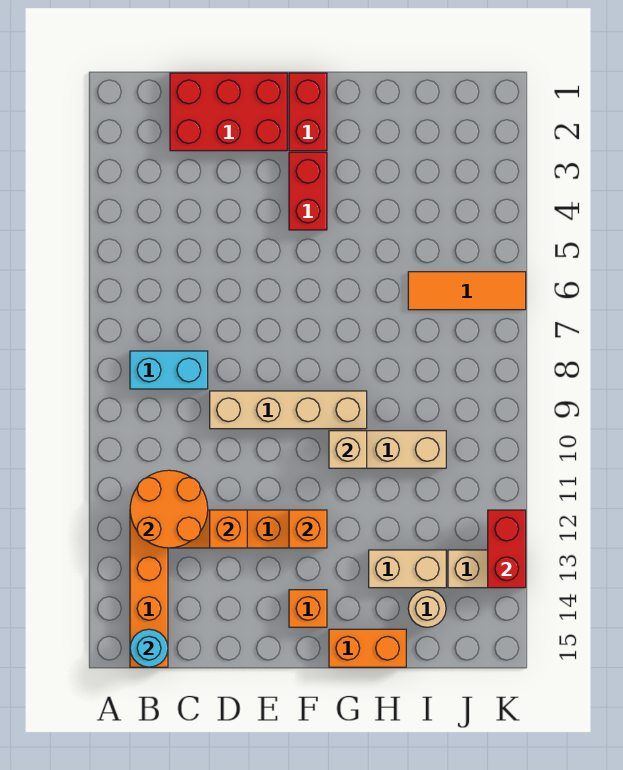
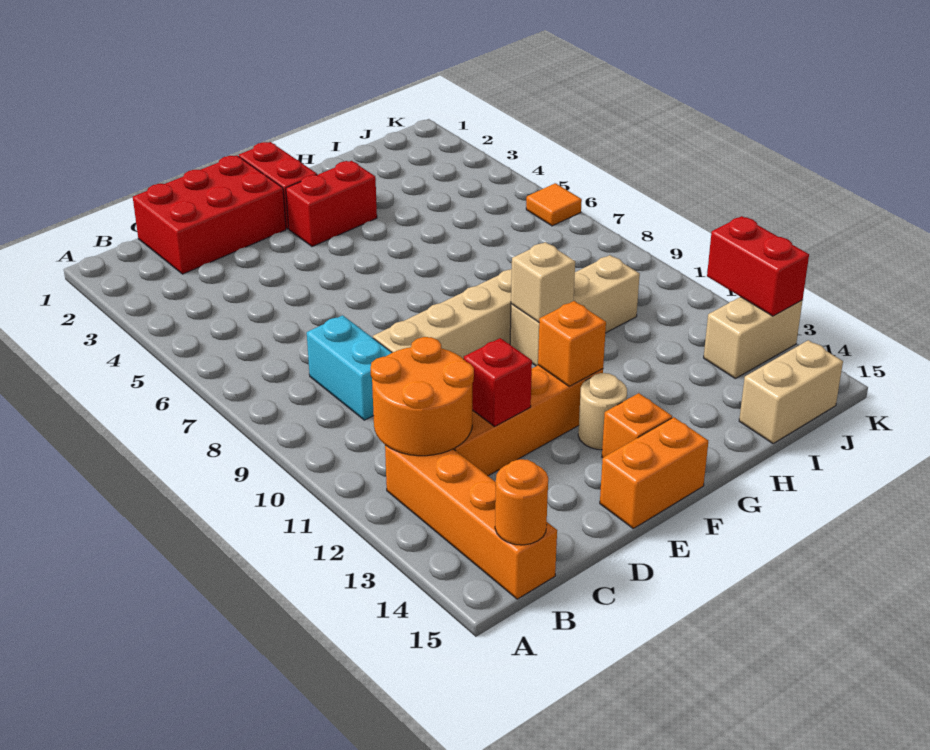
cyan 1x2 brick [130,351,208,389] -> cyan 1x2 brick turned to [307,315,392,420]
cyan 1x1 round brick [130,629,168,667] -> orange 1x1 round brick [495,459,548,545]
orange 1x1 brick [210,510,247,548] -> red 1x1 brick [464,338,532,426]
red 1x2 brick [289,152,327,230] -> red 1x2 brick turned to [286,161,377,247]
orange 1x2 brick [329,629,406,667] -> orange 1x2 brick moved to [600,417,708,528]
tan 1x2 brick [369,550,446,588] -> tan 1x2 brick moved to [739,340,843,444]
orange 1x3 tile [408,272,526,310] -> orange 1x1 tile [526,183,582,226]
tan 1x1 round brick [408,590,446,627] -> tan 1x1 round brick moved to [578,373,627,450]

